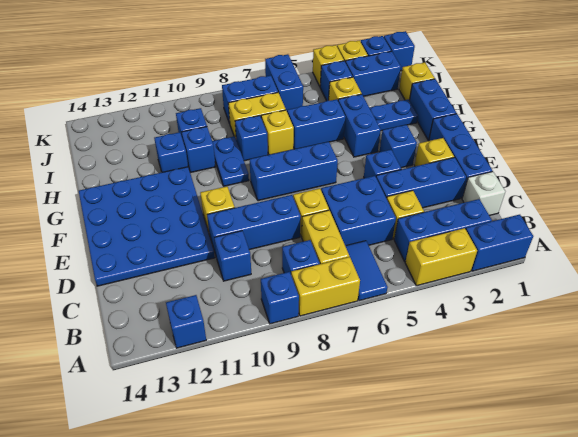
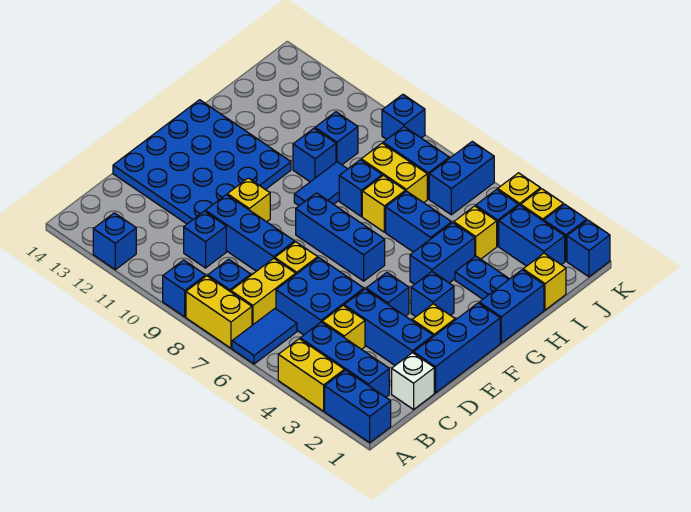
blue 1x2 plate [212,136,249,186] -> blue 1x2 tile [294,162,347,206]
blue 1x1 brick [154,132,188,172] -> blue 1x1 brick moved to [382,94,425,139]

